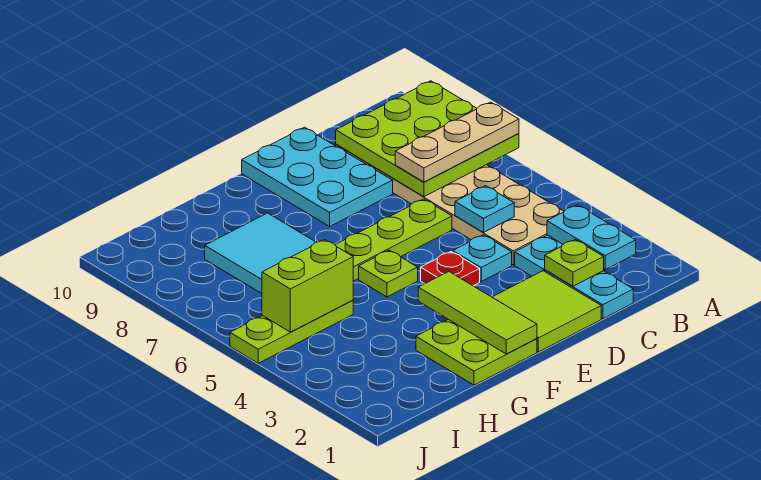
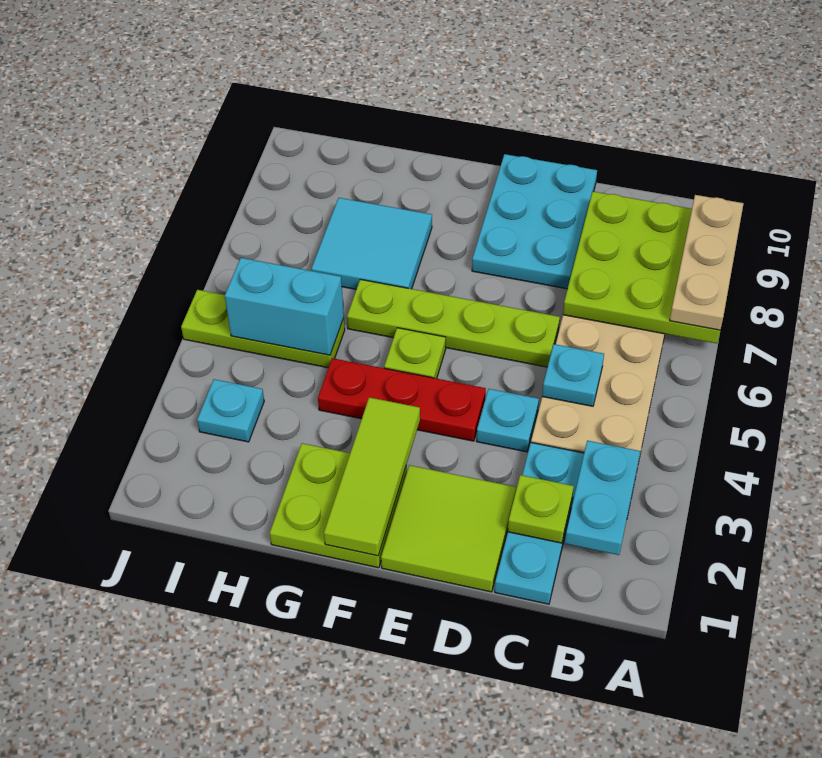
tan 1x3 plate [395,102,519,182] -> tan 1x3 plate turned to [670,195,744,330]
red 1x1 plate [421,252,480,286] -> red 1x3 plate [318,358,486,441]
lime 1x2 brick [262,240,353,332] -> cyan 1x2 brick [225,258,344,355]
none -> cyan 1x1 plate [197,379,264,442]

